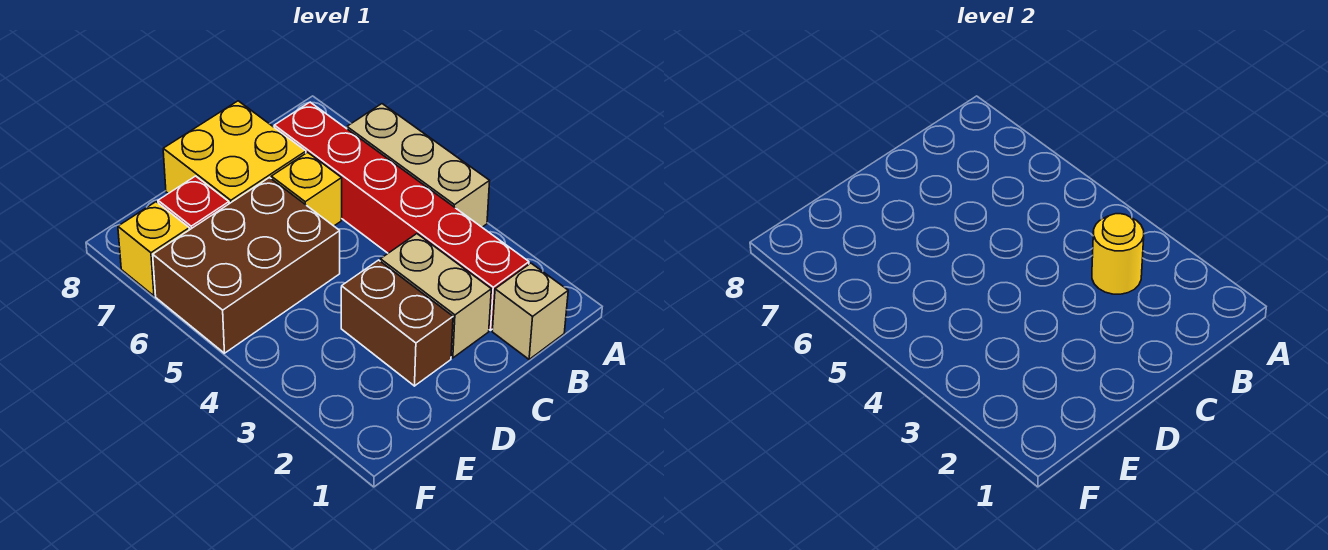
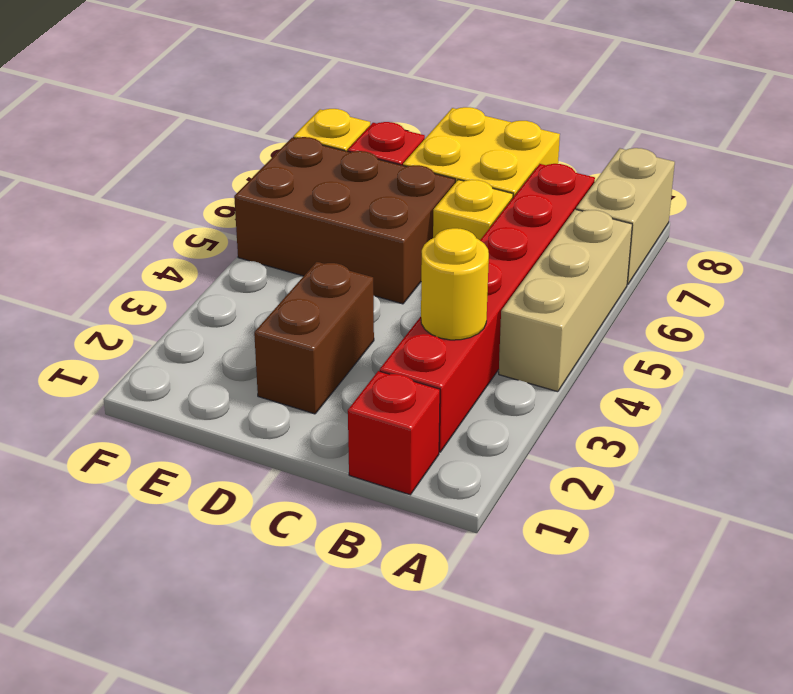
tan 1x1 brick [492,263,568,359] -> red 1x1 brick [348,371,440,495]
tan 1x2 brick [380,234,491,358] -> tan 1x2 brick moved to [576,148,675,285]

